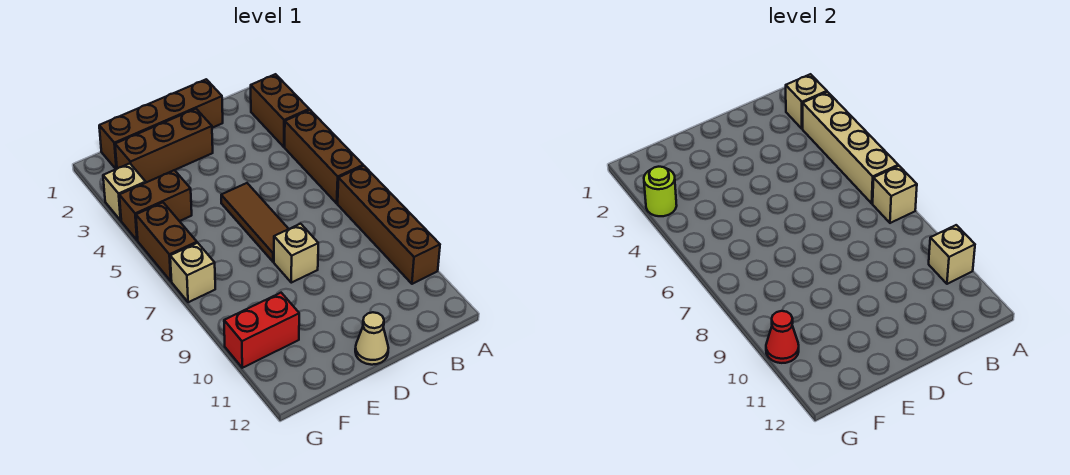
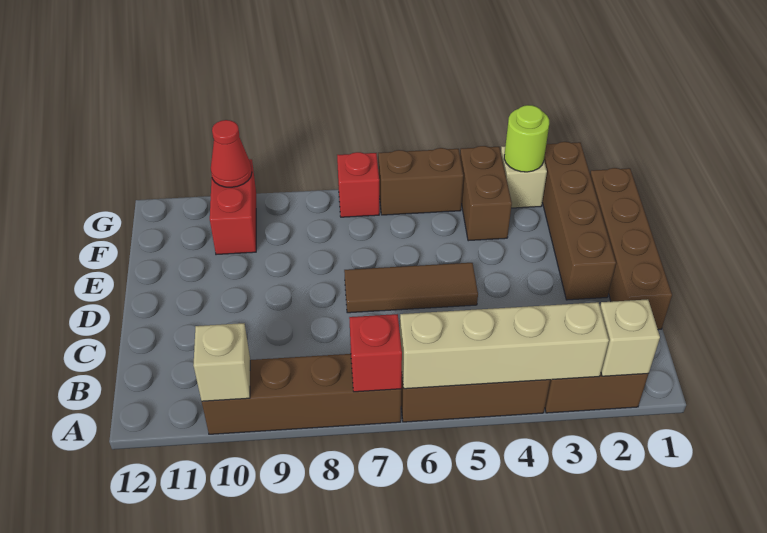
tan 1x1 brick [873,166,917,223] -> red 1x1 brick [349,314,402,392]
brown 1x3 brick [115,109,213,182] -> brown 1x4 brick [542,142,616,300]
tan 1x1 brick [274,224,318,283] -> none
tan 1x1 cone [355,312,388,365] -> none
tan 1x1 brick [170,243,215,302] -> red 1x1 brick [337,152,379,217]

